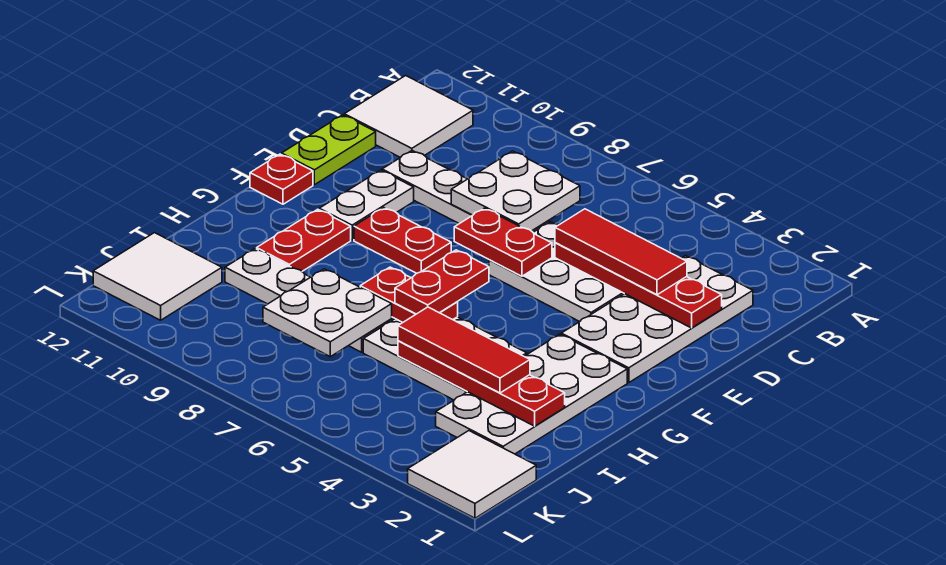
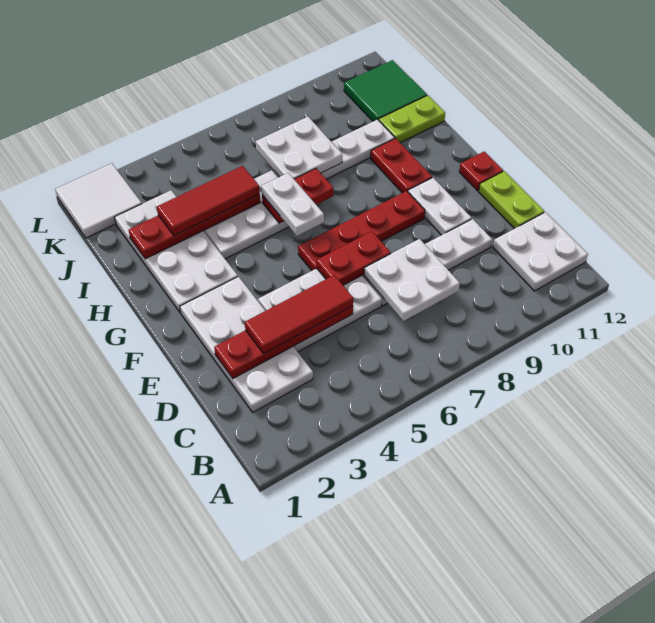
white 2x2 tile [344,76,473,158] -> white 2x2 plate [493,212,588,291]
red 1x2 plate [354,208,451,273] -> red 1x4 plate [298,191,425,270]
red 1x2 plate [395,250,489,314] -> white 1x2 plate [261,173,324,236]
none -> lime 1x2 plate [379,95,445,143]
white 2x2 tile [93,233,222,320] -> green 2x2 tile [344,60,427,121]

